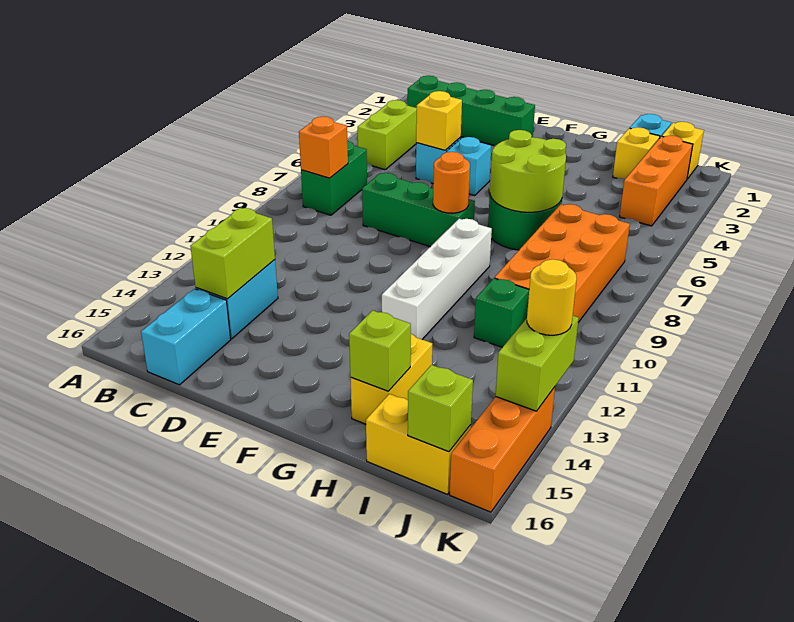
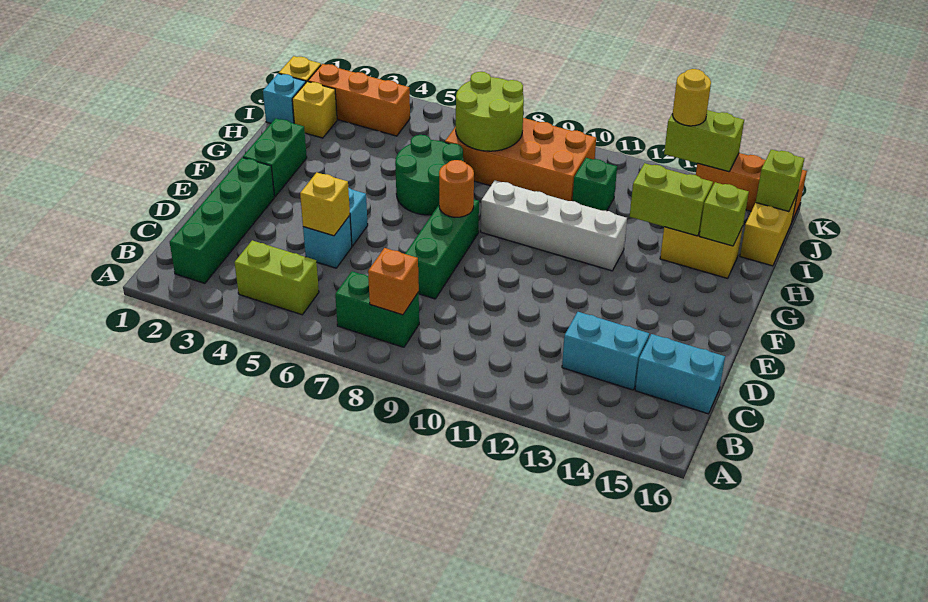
lime 1x2 brick [190,208,275,299] -> lime 1x2 brick moved to [630,163,713,236]
none -> green 1x2 brick [243,118,307,197]
lime 2x2 round brick [490,130,566,212] -> lime 2x2 round brick moved to [456,72,524,151]

